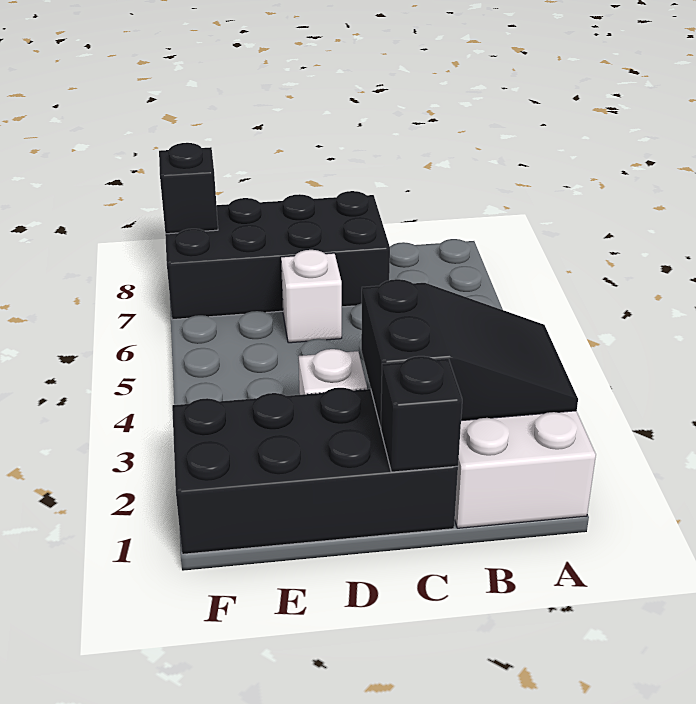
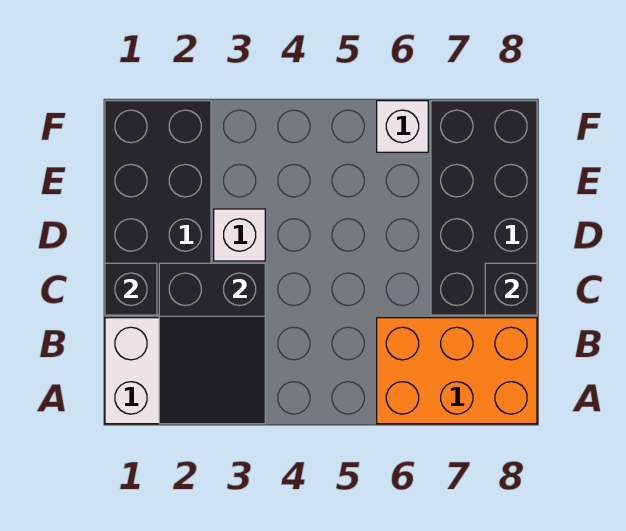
none -> orange 2x3 brick [377,318,537,424]
white 1x1 brick [281,250,342,343] -> white 1x1 brick moved to [377,101,428,152]
black 1x1 brick [159,143,218,234] -> black 1x1 brick moved to [485,263,537,315]

